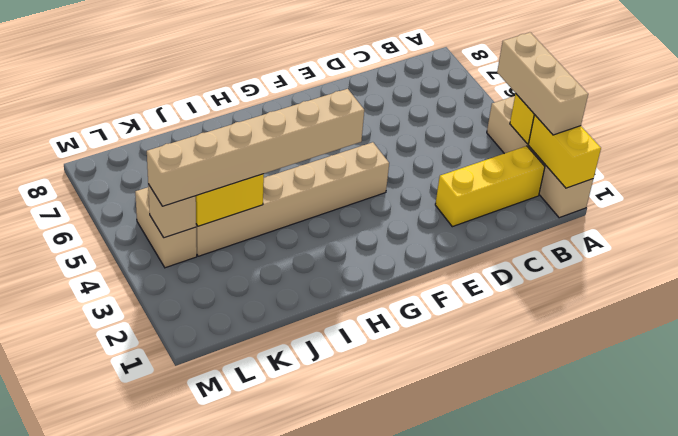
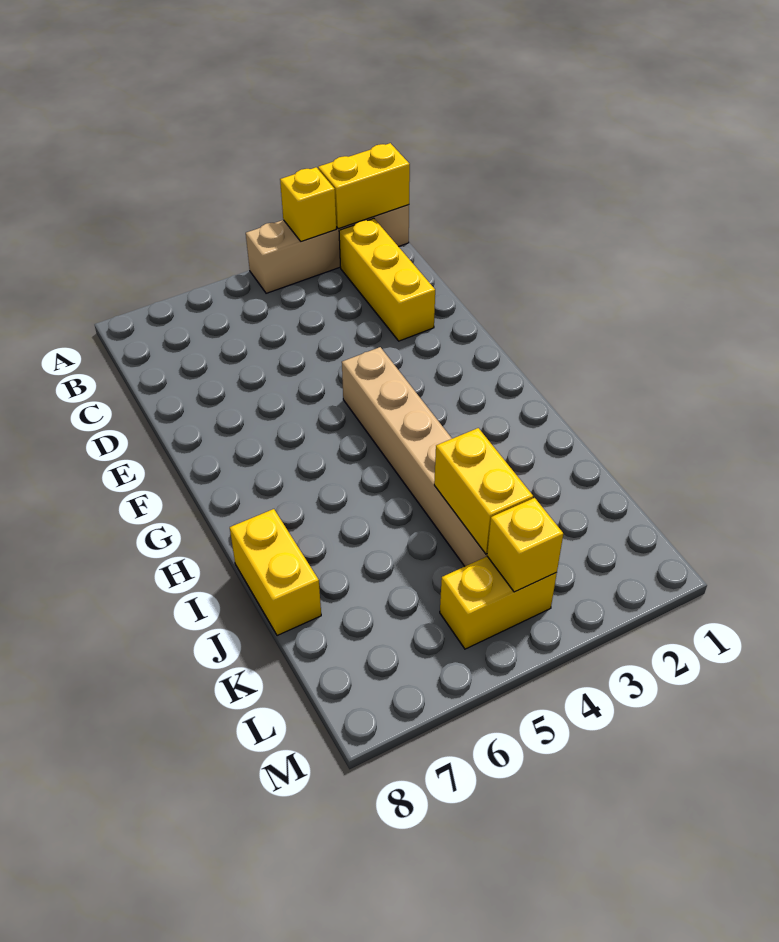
tan 1x3 brick [497,32,588,135] -> none
tan 1x6 brick [147,89,364,206] -> none
none -> yellow 1x2 brick [230,509,321,636]
tan 1x2 brick [135,187,197,268] -> yellow 1x2 brick [440,556,557,649]
tan 1x1 brick [148,184,196,238] -> yellow 1x1 brick [487,498,563,592]

